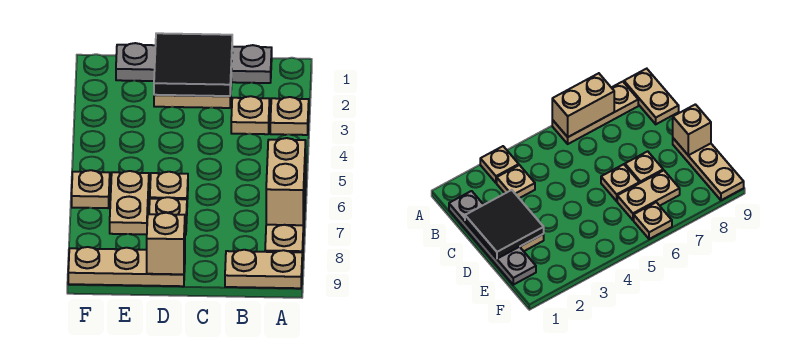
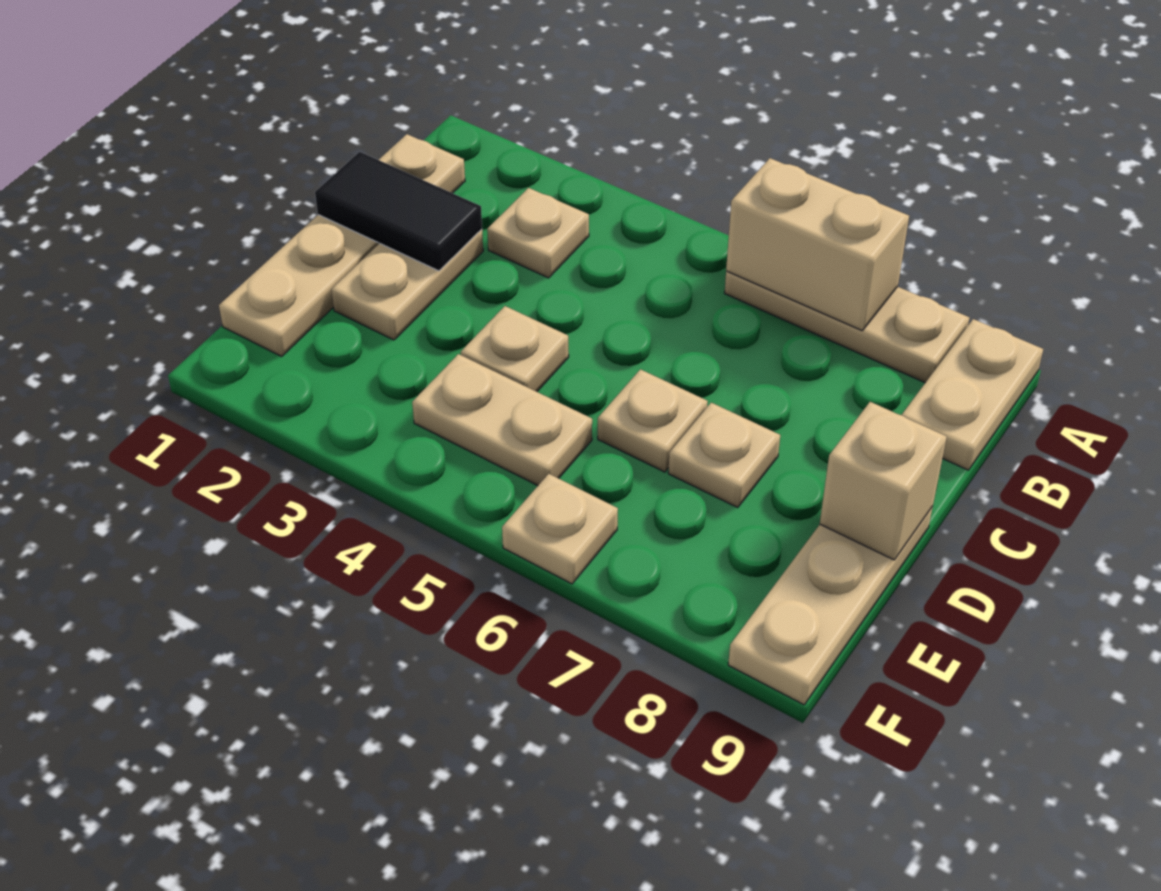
tan 1x1 plate [270,97,309,135] -> tan 1x1 plate moved to [461,306,569,392]
grey 1x4 plate [116,43,272,83] -> tan 1x4 plate [219,134,465,356]
black 2x2 tile [154,33,232,96] -> black 1x2 tile [315,152,482,271]
tan 1x2 plate [110,171,149,234] -> tan 1x2 plate moved to [412,354,592,486]

